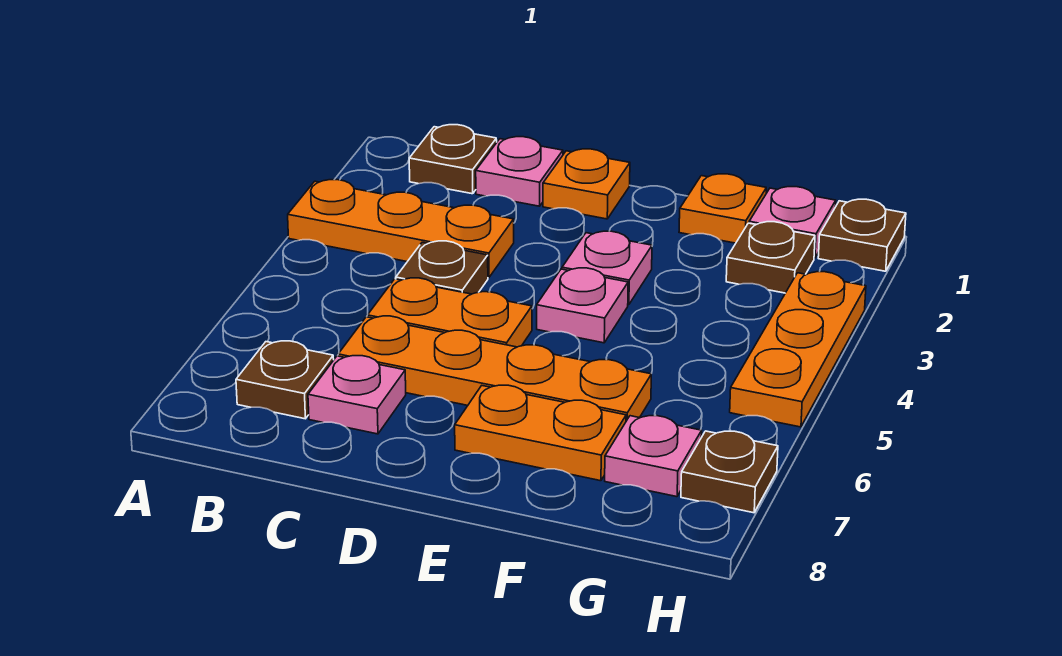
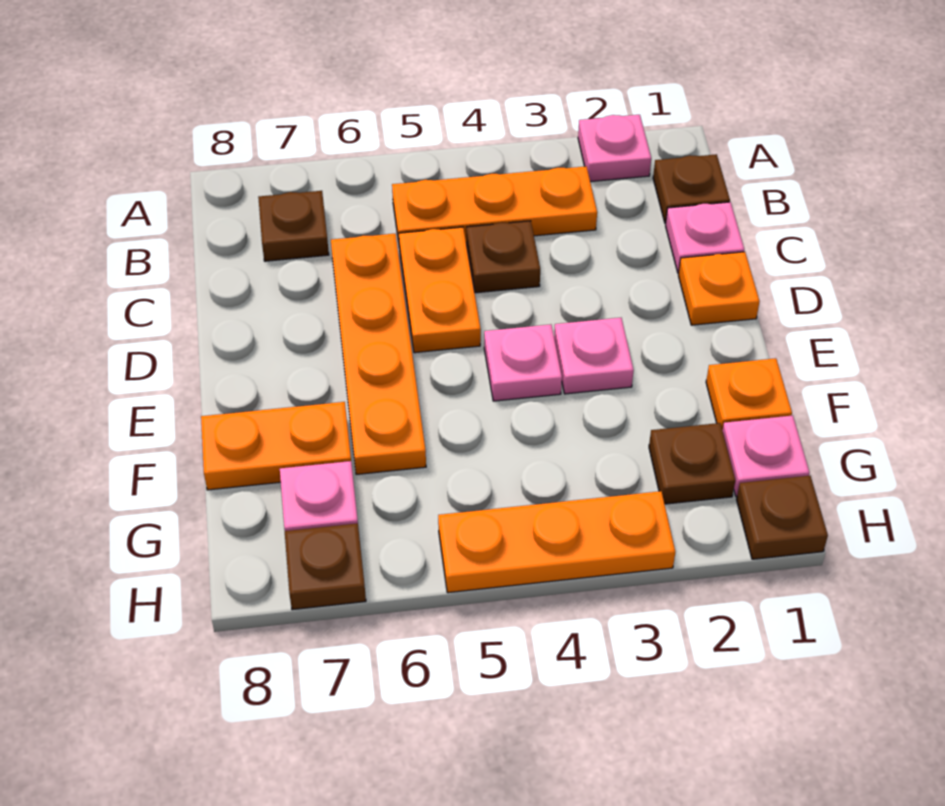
orange 1x3 plate [288,180,514,277] -> orange 1x3 plate turned to [392,166,597,248]
pink 1x1 plate [308,356,406,434] -> pink 1x1 plate moved to [578,115,651,182]
orange 1x2 plate [455,385,626,481] -> orange 1x2 plate turned to [201,402,351,490]

